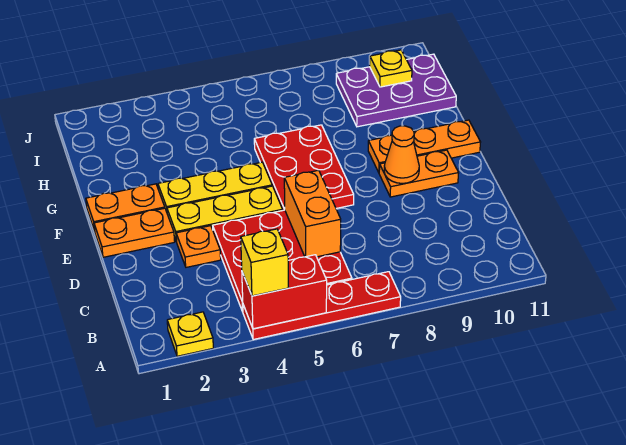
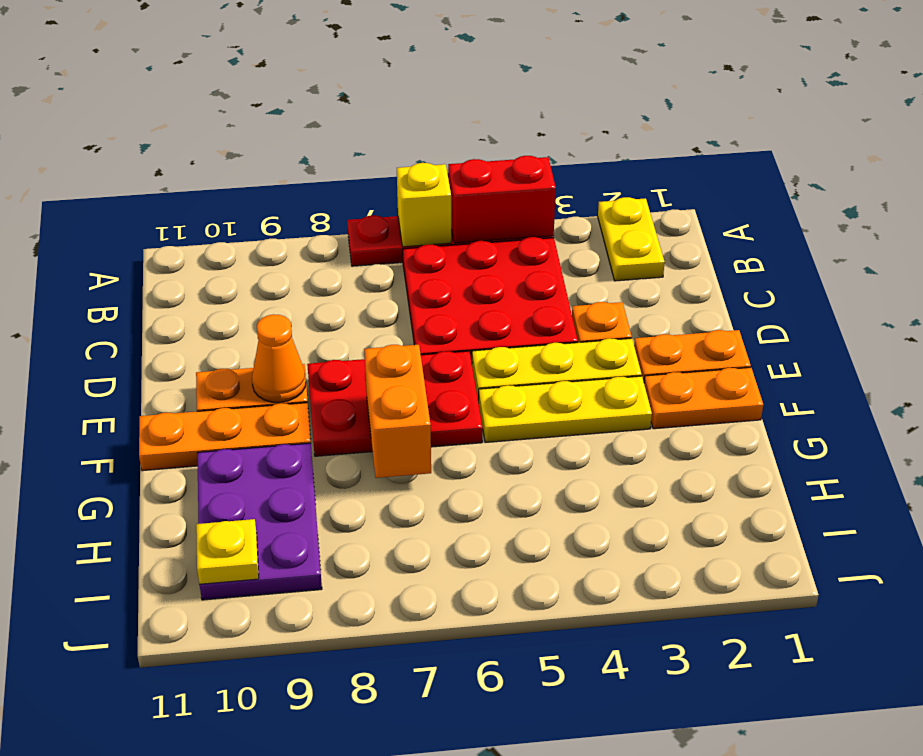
yellow 1x1 plate [167,312,213,356] -> yellow 1x2 plate [598,197,665,281]
yellow 1x1 brick [241,229,289,296] -> yellow 1x1 brick moved to [397,163,451,247]
orange 1x2 brick [284,170,341,257] -> orange 1x2 brick moved to [364,345,431,478]
red 2x3 plate [254,125,354,210] -> red 2x3 plate turned to [307,351,483,456]
purple 2x3 plate [336,54,456,127] -> purple 2x3 plate turned to [197,443,322,600]

